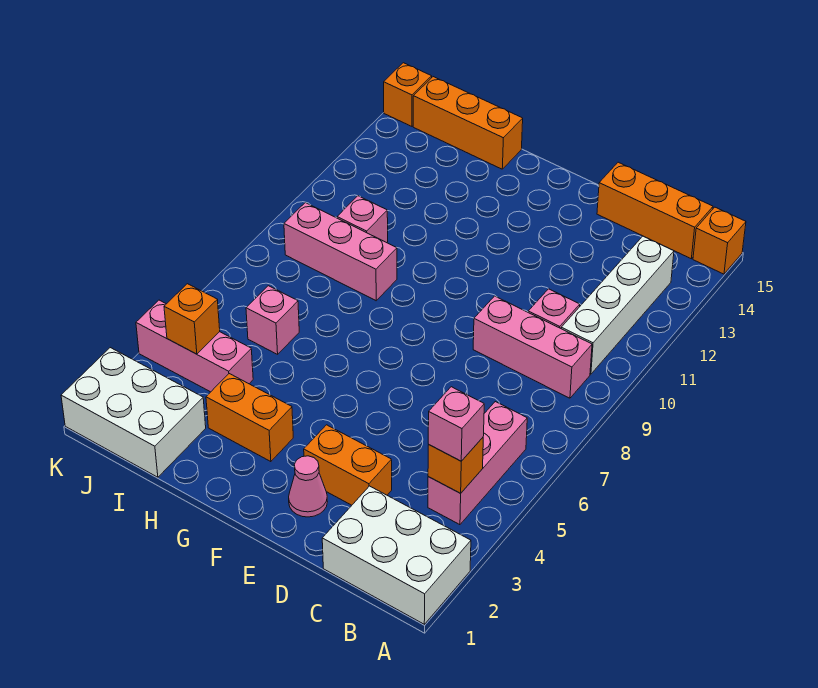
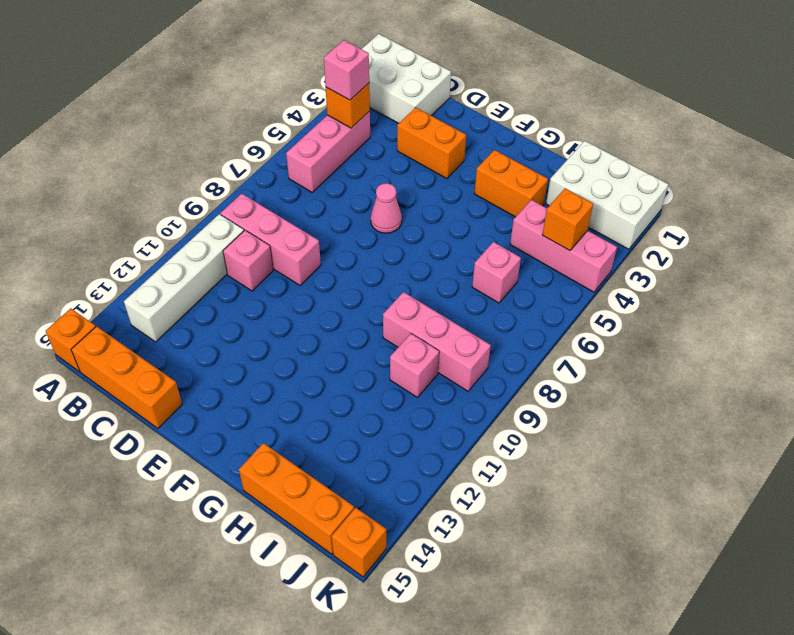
pink 1x1 cone [289,456,327,517] -> pink 1x1 cone moved to [371,183,402,233]

